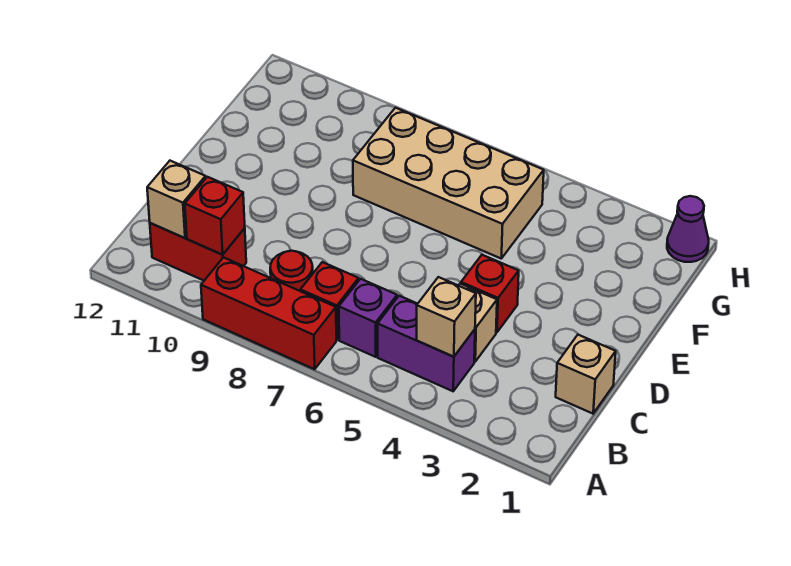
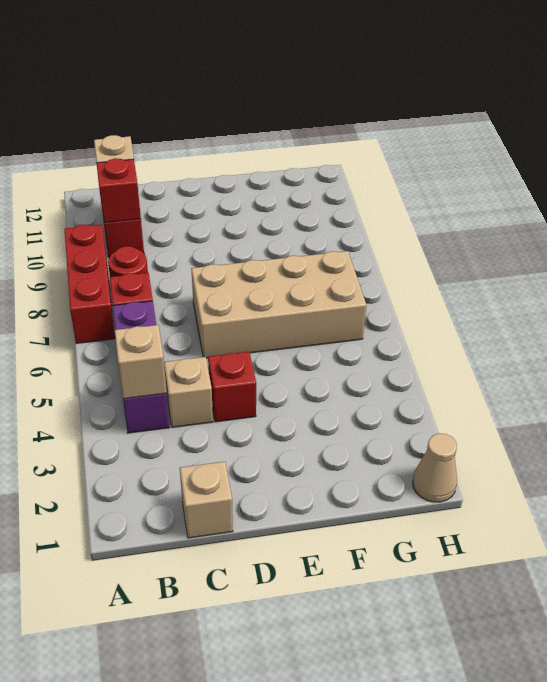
tan 2x4 brick [353,108,544,258] -> tan 2x4 brick turned to [191,251,366,358]
purple 1x1 cone [667,196,709,262] -> tan 1x1 cone [413,433,457,502]

